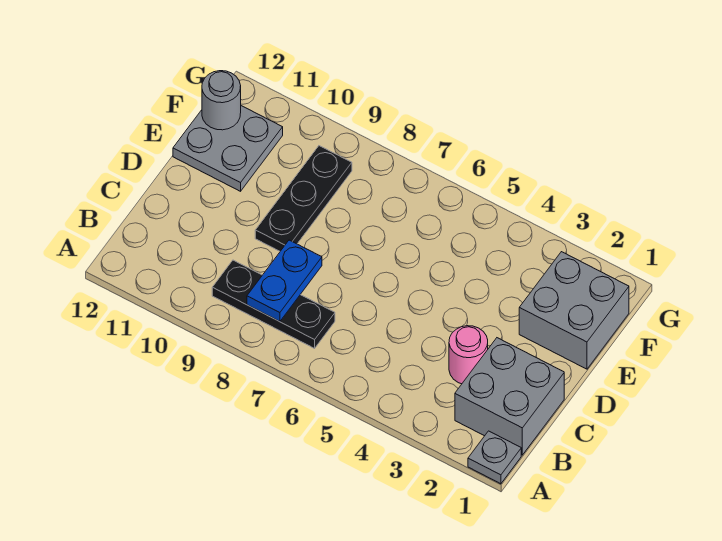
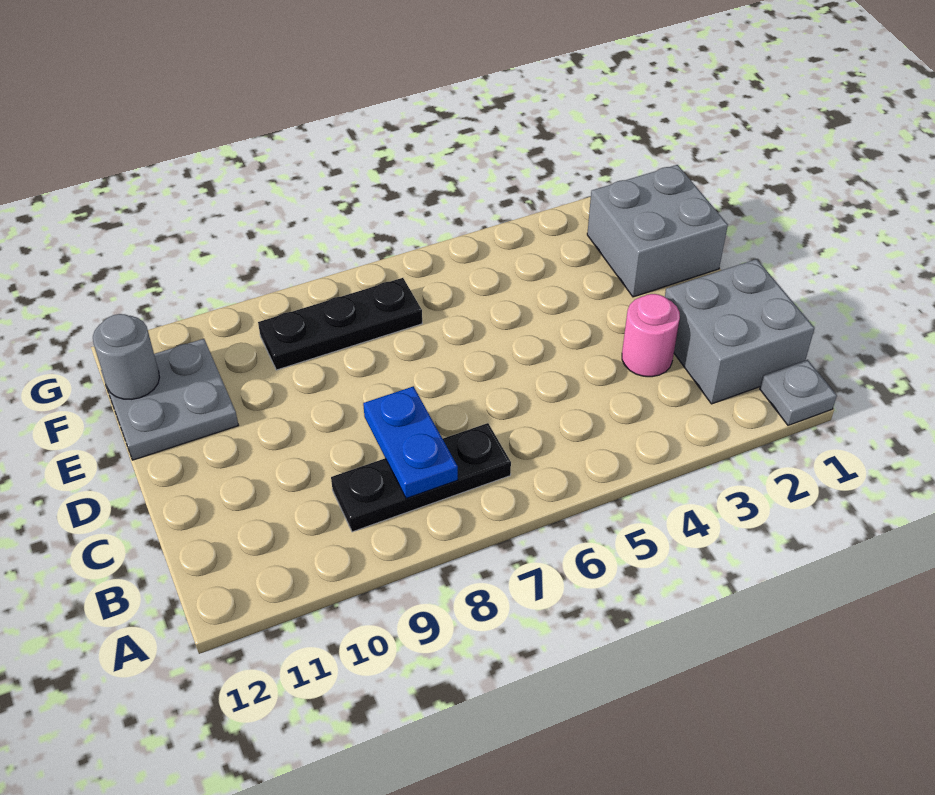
black 1x3 plate [255,146,352,251] -> black 1x3 plate turned to [258,278,422,370]

